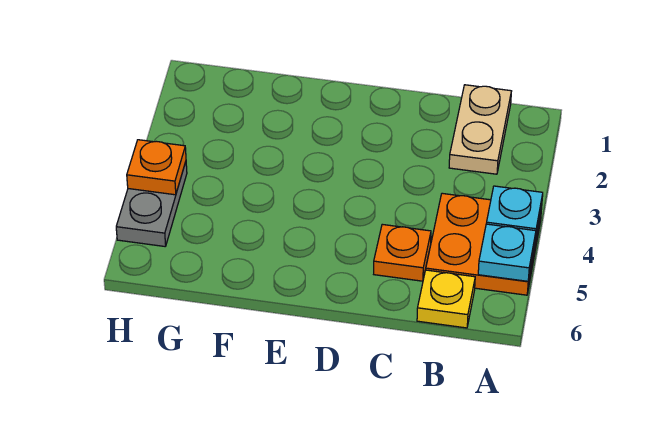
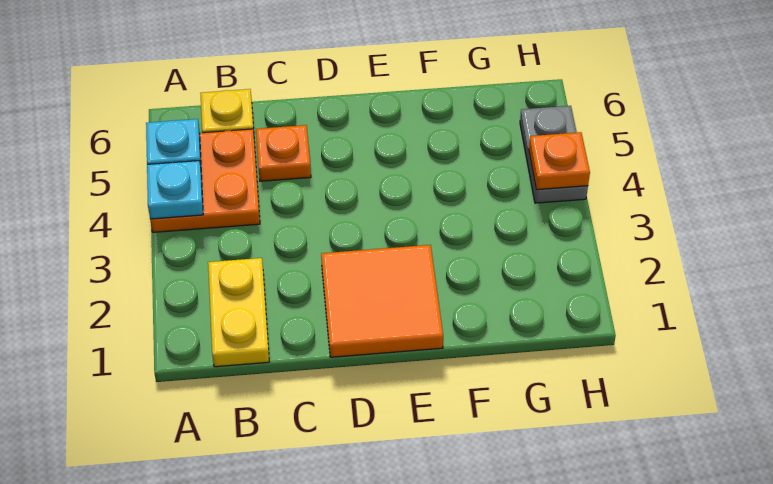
tan 1x2 plate [449,85,511,174] -> yellow 1x2 plate [208,258,269,367]
none -> orange 2x2 tile [321,245,443,357]

